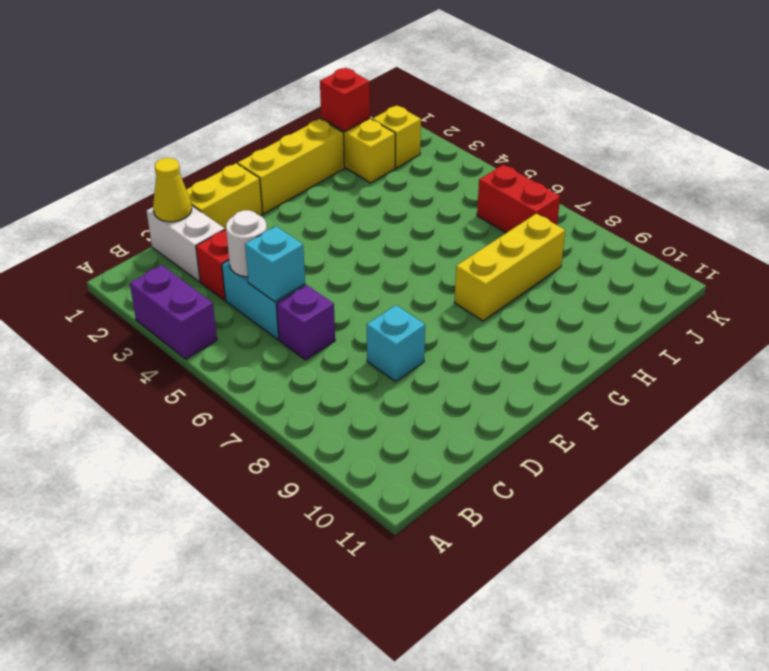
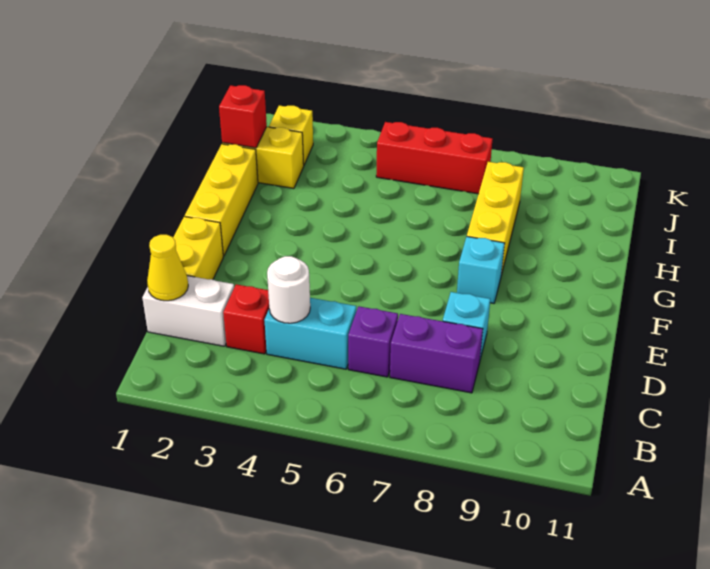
purple 1x2 brick [130,265,217,359] -> purple 1x2 brick moved to [390,314,483,393]
cyan 1x1 brick [245,226,305,302] -> cyan 1x1 brick moved to [457,236,505,303]
red 1x2 brick [477,165,560,233] -> red 1x3 brick [376,122,492,194]

